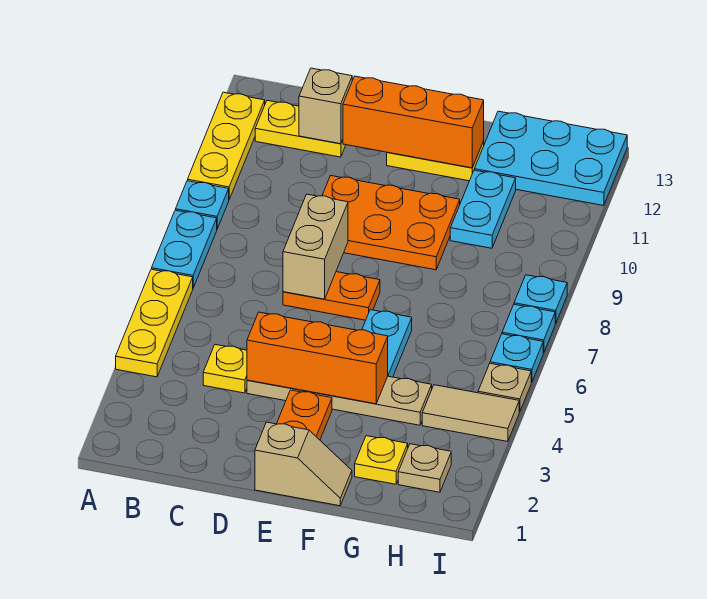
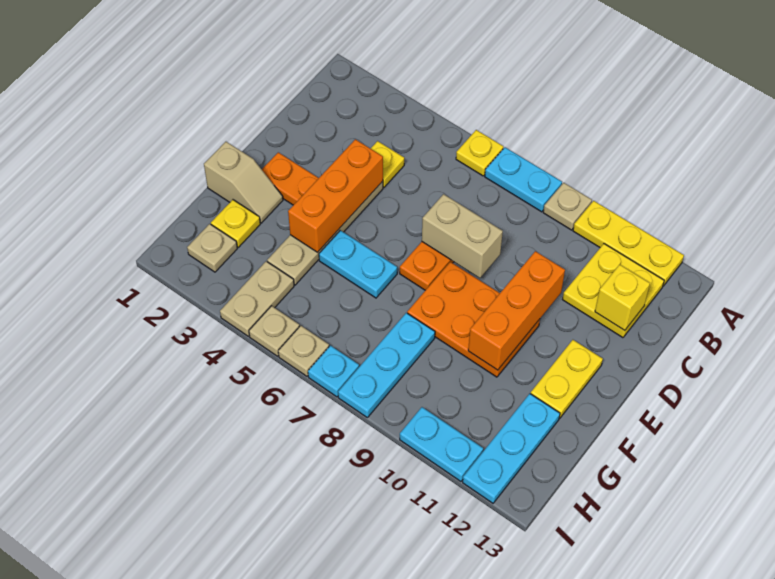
yellow 1x3 plate [116,269,193,377] -> yellow 1x1 plate [456,130,503,176]
cyan 1x1 plate [176,181,229,229] -> tan 1x1 plate [543,183,592,230]
yellow 1x2 plate [255,100,346,157] -> yellow 2x2 plate [563,244,664,338]
tan 1x1 brick [299,68,352,144] -> yellow 1x1 brick [595,264,650,331]
orange 2x3 plate [322,176,460,270] -> orange 2x3 plate turned to [407,262,540,377]
orange 1x3 brick [343,76,484,168] -> orange 1x3 brick moved to [468,251,565,370]
tan 1x2 slope [255,422,352,506] -> tan 1x2 slope turned to [204,142,283,223]
cyan 1x2 plate [450,170,516,248] -> cyan 1x2 plate moved to [400,407,483,481]
cyan 2x3 plate [474,111,627,206] -> cyan 1x3 plate [463,394,560,503]
tan 1x2 tile [422,385,519,442] -> tan 1x2 plate [220,261,294,336]
cyan 1x1 plate [490,334,543,383] -> tan 1x1 plate [278,326,329,376]
cyan 1x1 plate [514,275,567,324] -> cyan 1x3 plate [338,313,435,417]

